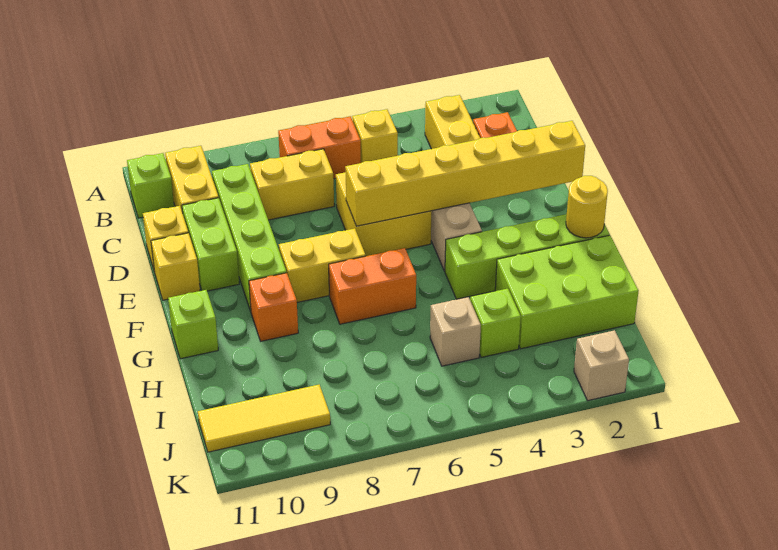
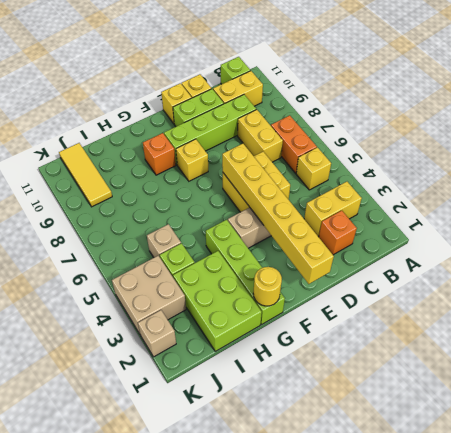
yellow 1x2 brick [279,228,366,302] -> yellow 1x1 brick [176,139,208,181]
orange 1x2 brick [329,248,416,324] -> none
lime 1x1 brick [168,290,218,359] -> none
none -> tan 2x2 brick [112,256,186,334]

